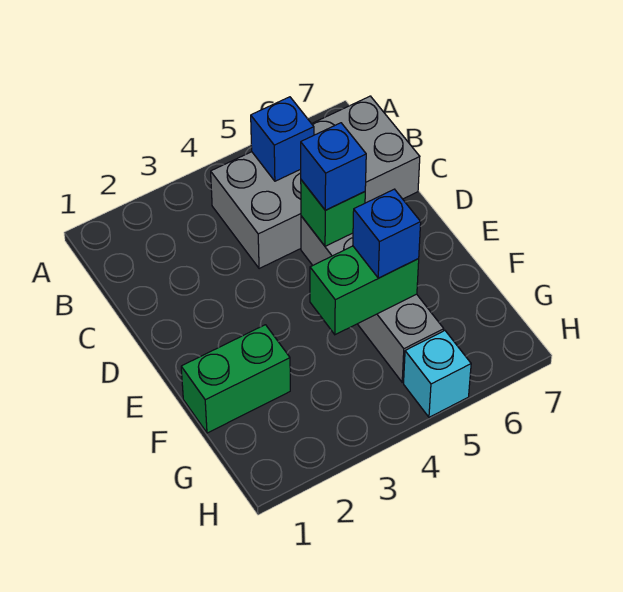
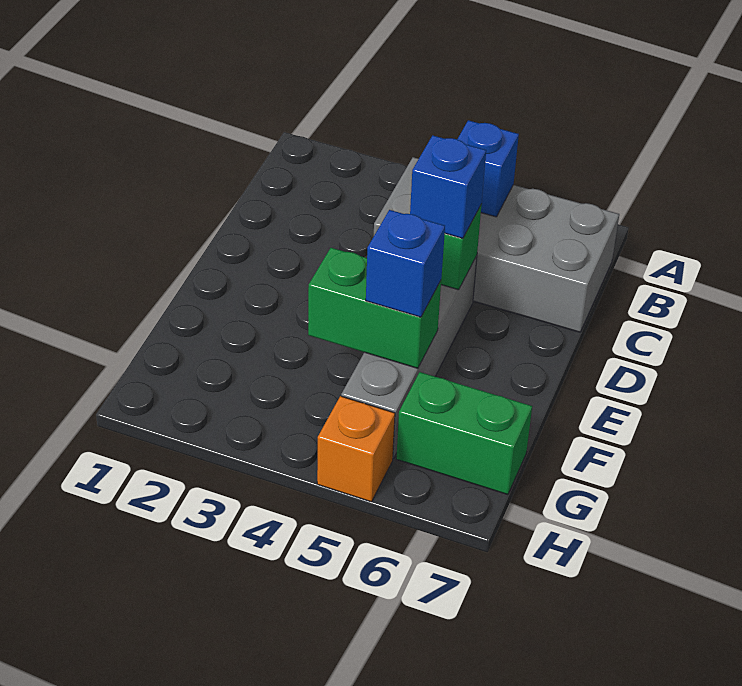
green 1x2 brick [181,325,290,433] -> green 1x2 brick moved to [396,372,532,495]
cyan 1x1 brick [404,331,471,417] -> orange 1x1 brick [317,396,395,502]

